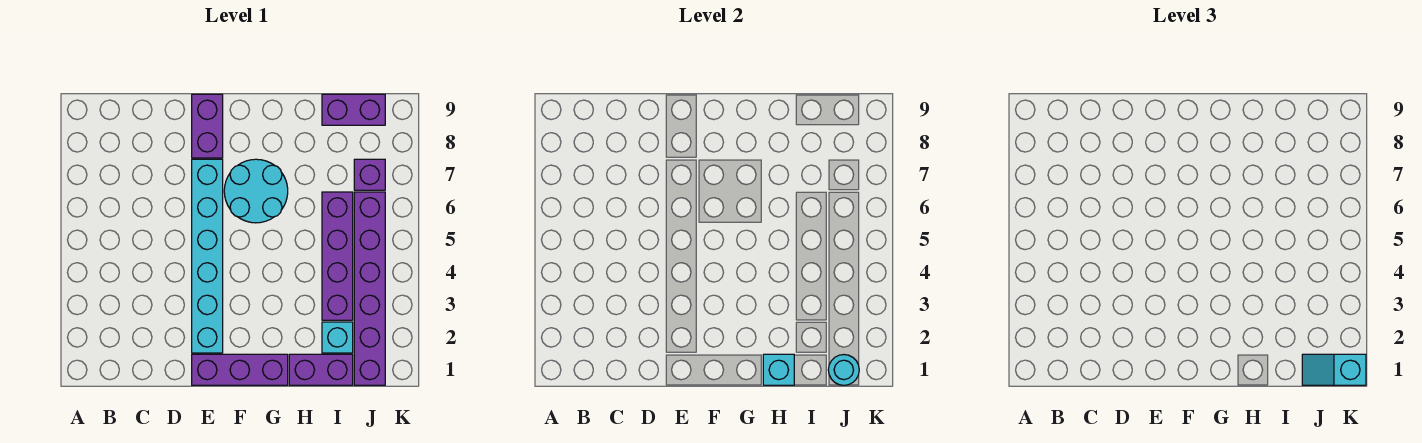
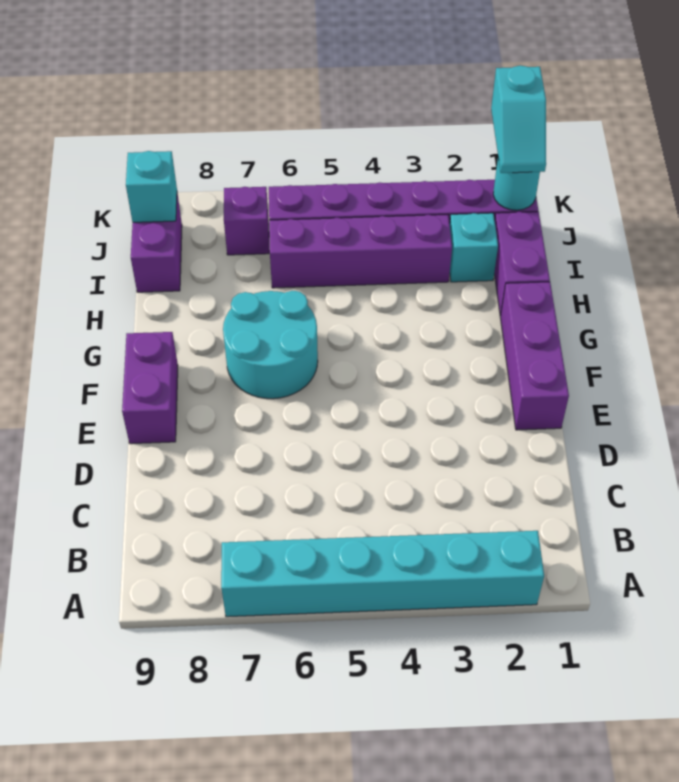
cyan 1x6 brick [192,159,223,353] -> cyan 1x6 brick moved to [221,531,544,617]
purple 1x2 brick [192,94,223,158] -> purple 1x2 brick turned to [122,332,178,444]
cyan 1x1 brick [763,354,794,385] -> cyan 1x1 brick moved to [126,151,177,222]

